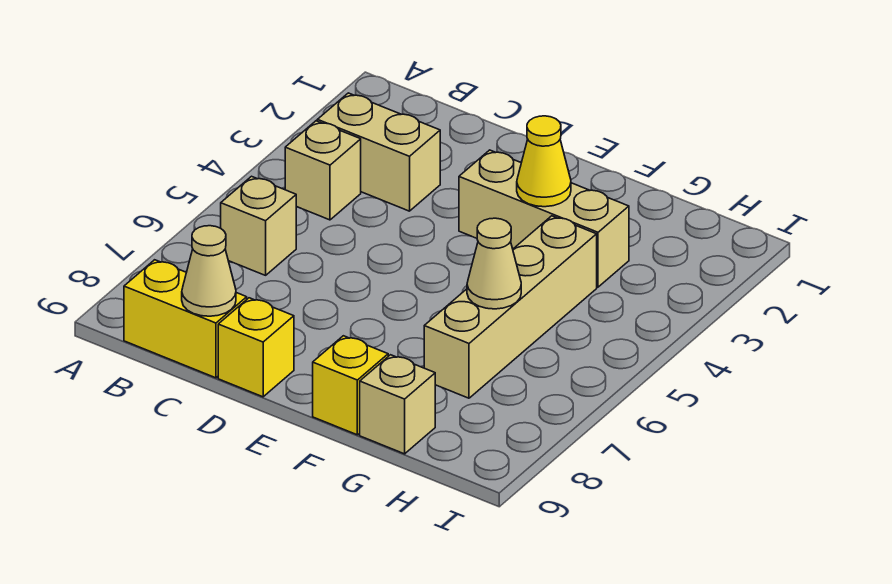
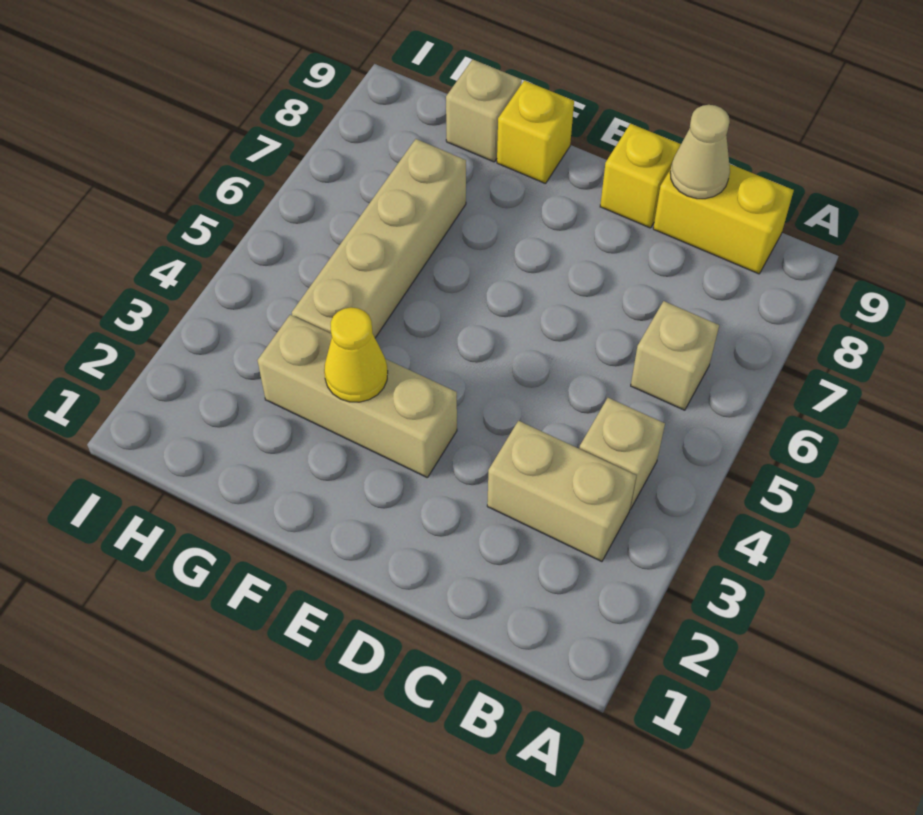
tan 1x1 cone [467,218,521,309] -> none

